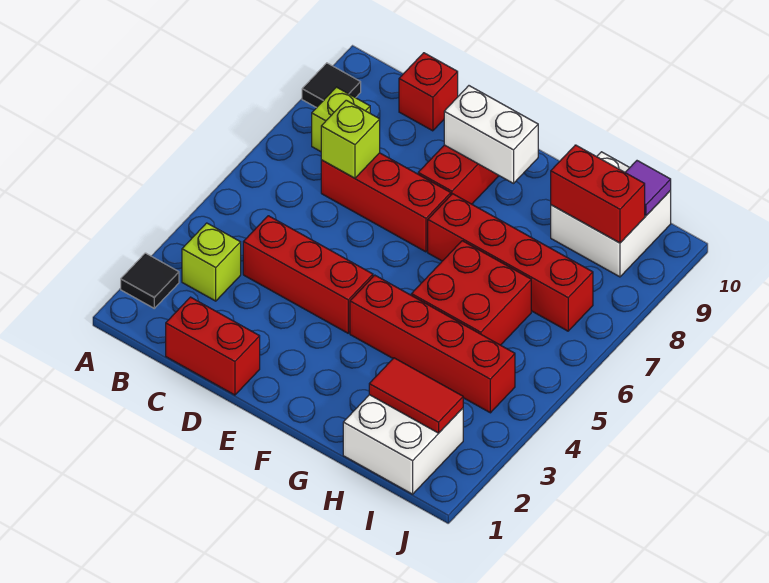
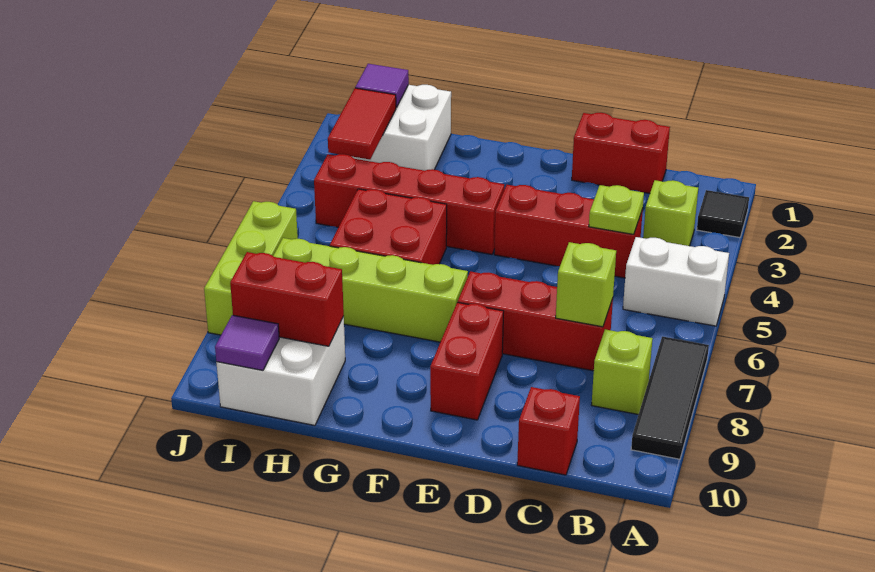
black 1x1 tile [302,63,361,108] -> black 1x3 tile [631,336,709,459]
none -> lime 1x1 plate [589,185,644,234]
white 1x2 brick [444,86,538,183] -> white 1x2 brick moved to [623,237,729,326]
red 1x4 brick [428,194,593,331] -> lime 1x4 brick [273,238,468,342]
red 1x2 tile [369,358,463,433] -> red 1x2 tile turned to [328,88,396,159]
none -> purple 1x1 tile [355,64,409,108]
none -> lime 1x3 brick [204,201,298,335]

